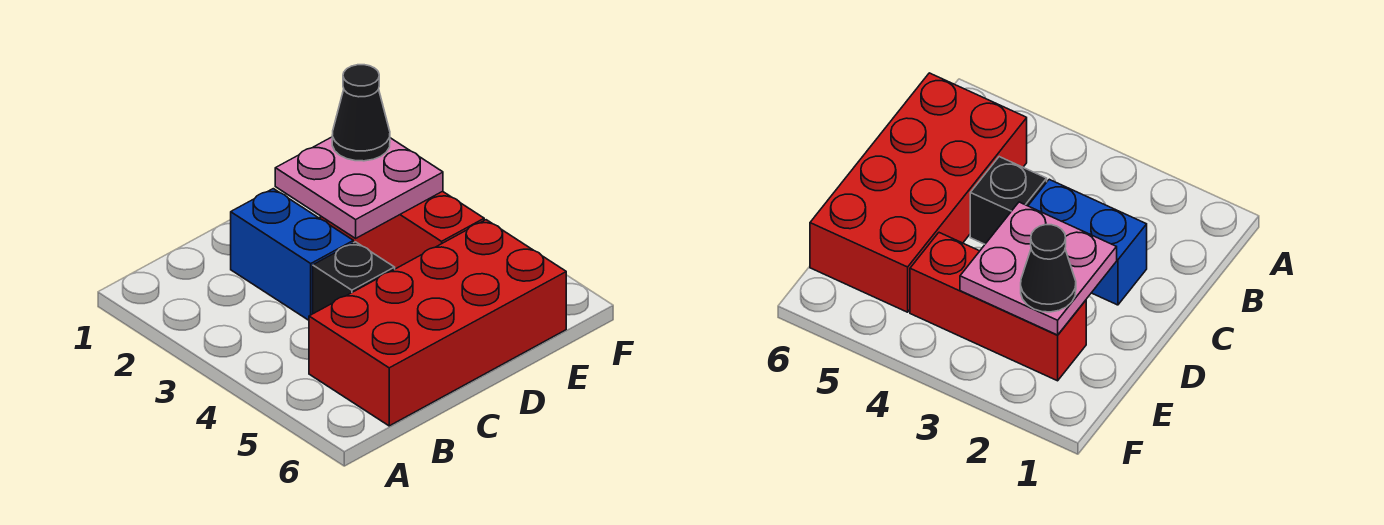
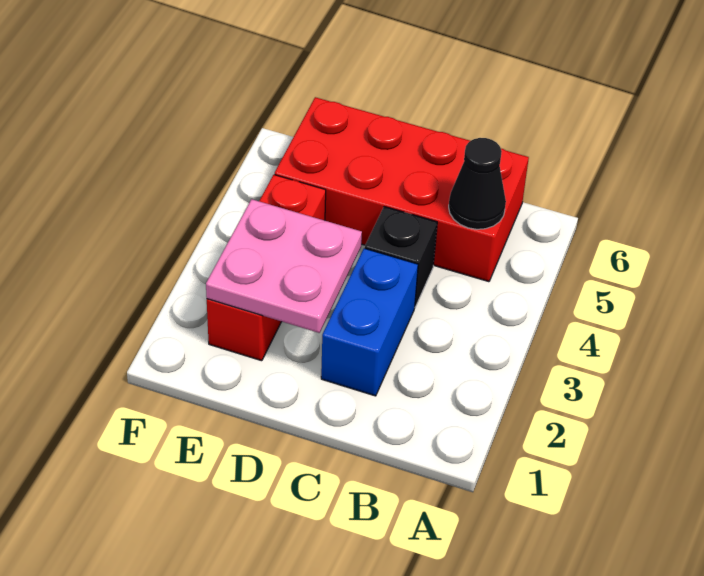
black 1x1 cone [332,65,390,161] -> black 1x1 cone moved to [449,138,506,229]

